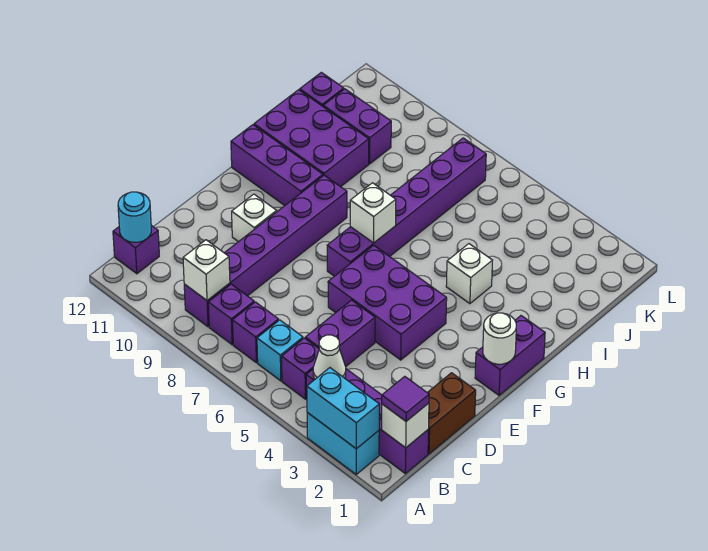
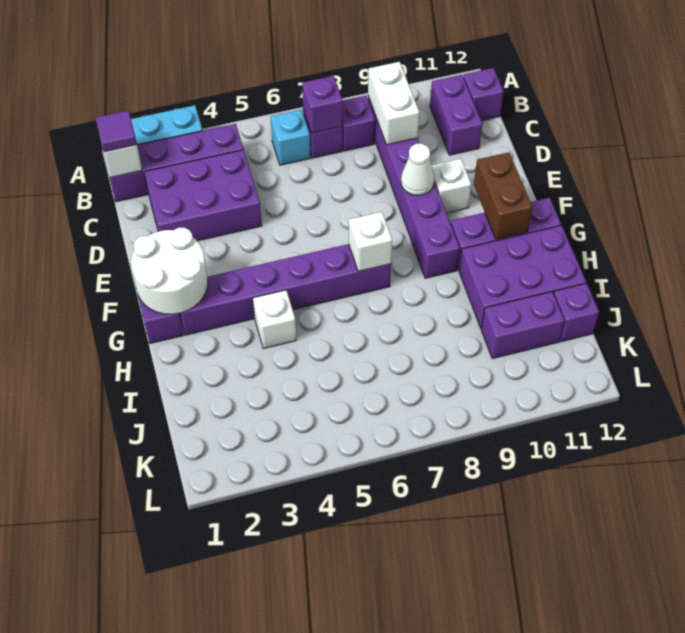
cyan 1x2 brick [307,368,379,449] -> none
white 1x1 cone [313,335,346,379] -> white 1x1 cone moved to [401,144,434,195]
purple 1x1 brick [282,338,319,399] -> purple 1x1 brick moved to [302,76,343,133]
white 1x1 brick [183,240,230,301] -> white 1x2 brick [368,62,419,145]
cyan 1x1 round brick [118,192,151,242] -> none
brown 1x2 brick [427,373,476,454] -> brown 1x2 brick moved to [474,152,532,239]
purple 1x2 brick [305,300,375,367] -> purple 1x2 brick moved to [430,75,482,155]
purple 2x3 brick [328,245,447,360] -> purple 2x3 brick moved to [144,150,262,241]
white 1x1 round brick [483,313,516,364] -> white 2x2 round brick [131,228,208,314]
purple 1x6 brick [327,138,486,276] -> purple 1x6 brick turned to [179,244,391,335]

